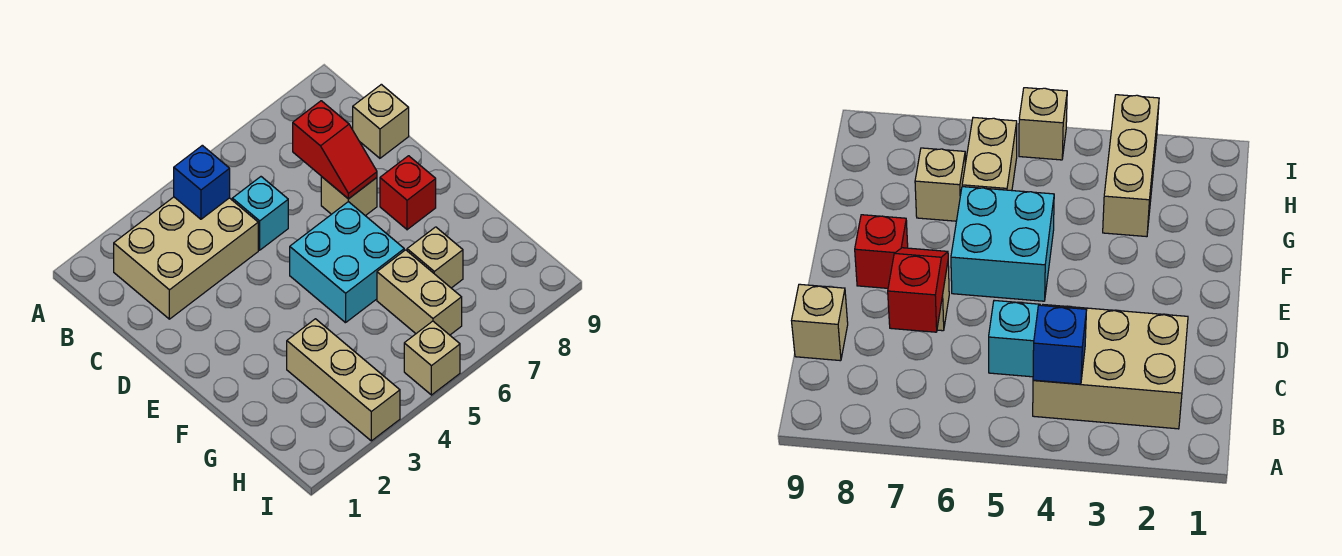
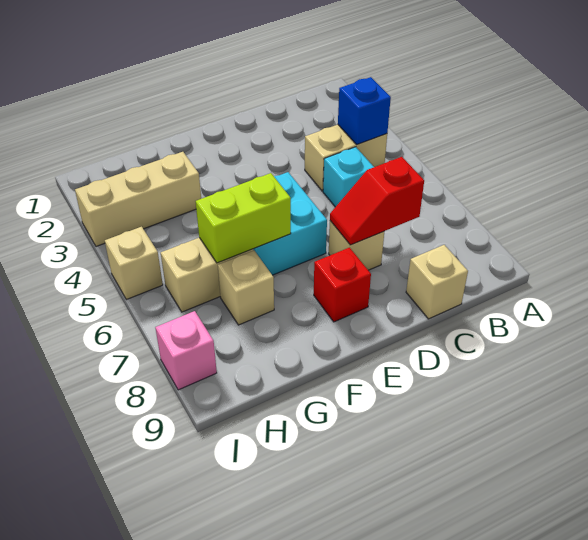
tan 2x3 brick [114,197,258,319] -> tan 1x2 brick [305,125,387,191]
none -> lime 1x2 brick [196,173,291,263]
none -> pink 1x1 brick [155,311,217,390]

